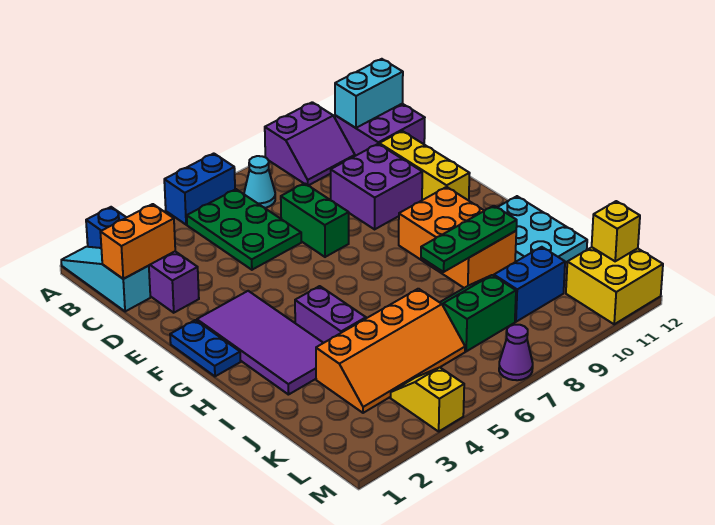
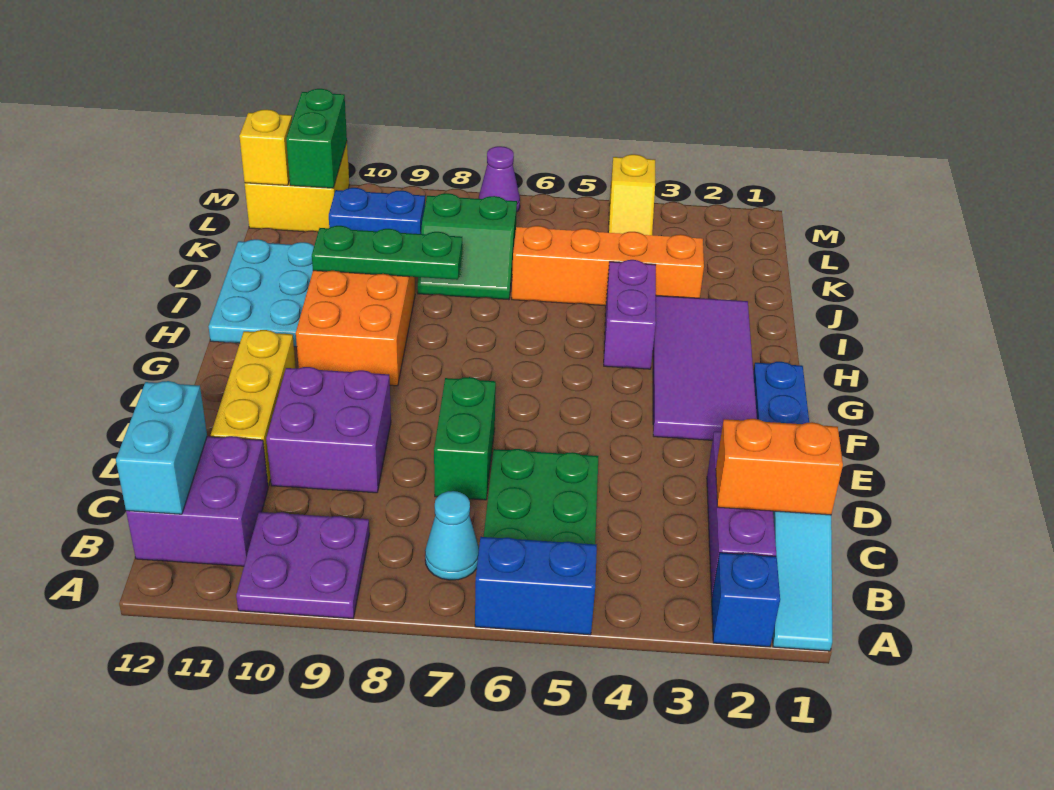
purple 2x2 slope [265,102,355,186] -> purple 2x2 plate [236,512,370,618]
cyan 1x2 brick [335,59,403,128] -> cyan 1x2 brick turned to [116,381,207,514]
none -> green 1x2 brick [286,89,347,188]

